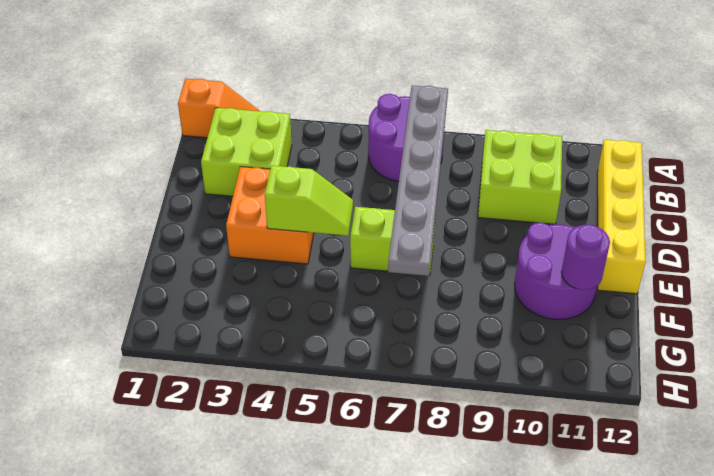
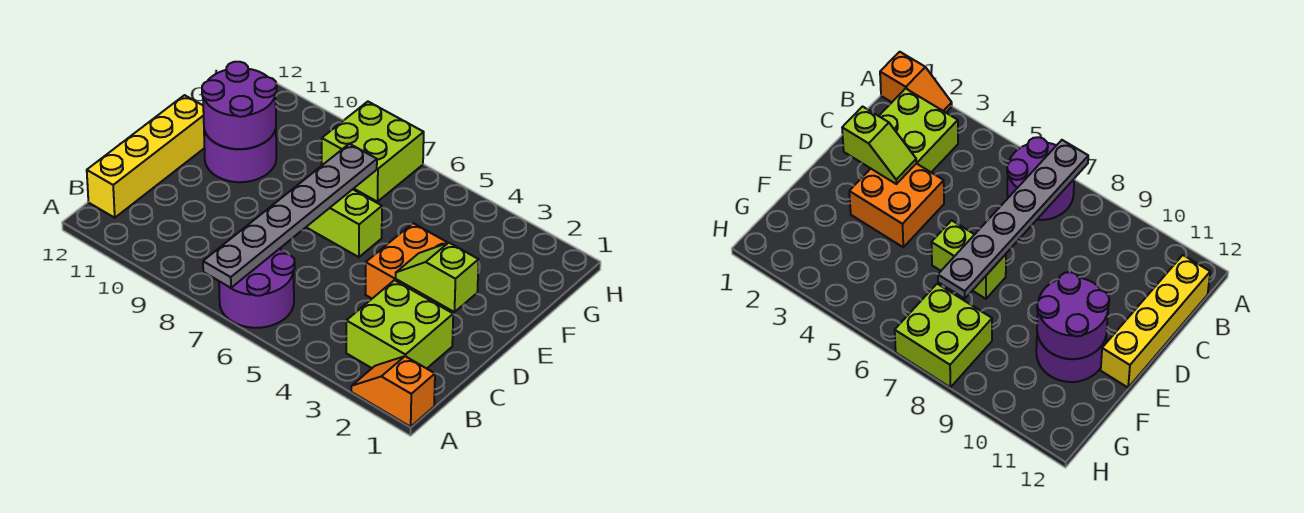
lime 2x2 brick [478,130,562,224] -> lime 2x2 brick moved to [322,102,424,202]
lime 1x2 slope [265,166,353,236] -> lime 1x2 slope moved to [396,243,479,312]
purple 1x1 round brick [561,224,610,290] -> purple 2x2 round brick [202,62,277,149]

